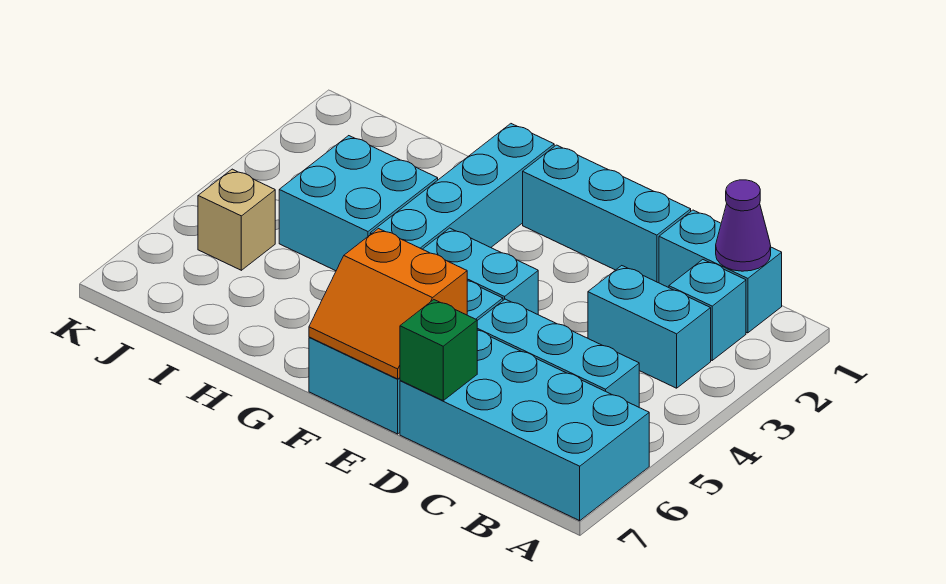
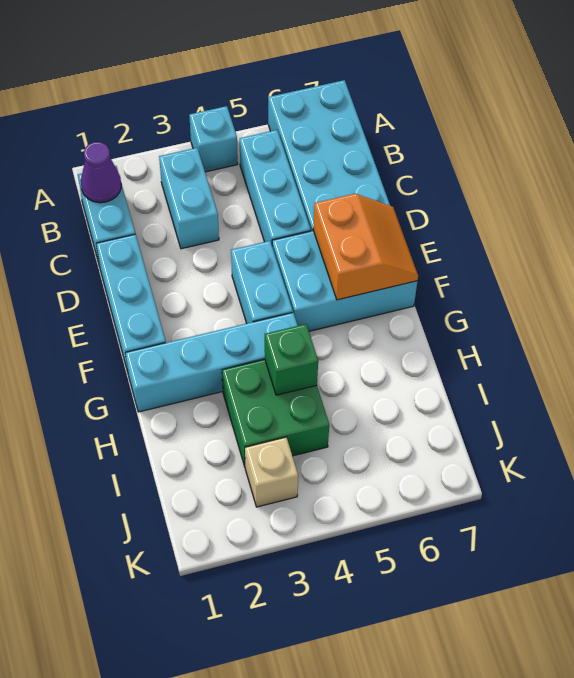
cyan 1x1 brick [669,260,746,360] -> cyan 1x1 brick moved to [189,106,238,172]
green 1x1 brick [400,300,477,400] -> green 1x1 brick moved to [265,324,318,395]
cyan 2x2 brick [279,136,438,271] -> green 2x2 brick [222,359,329,467]
tan 1x1 brick [198,169,275,270] -> tan 1x1 brick moved to [245,437,298,507]

